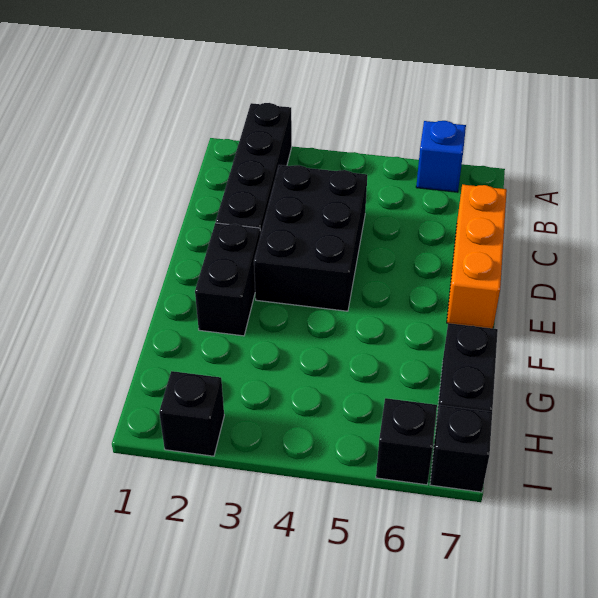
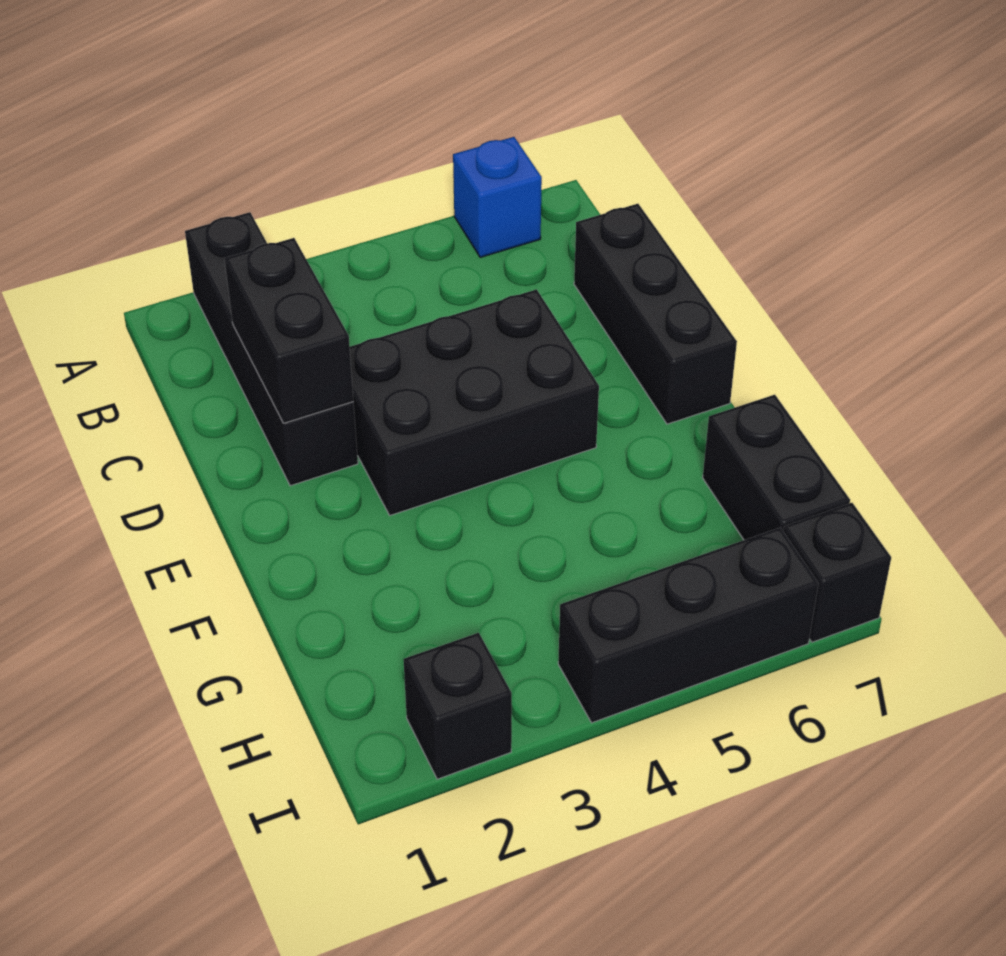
black 2x3 brick [254,165,367,311] -> black 2x3 brick turned to [350,289,599,515]
orange 1x3 brick [447,185,507,328] -> black 1x3 brick [574,204,737,424]
black 1x2 brick [195,223,260,336] -> black 1x2 brick moved to [224,238,354,423]
black 1x1 brick [376,398,437,485] -> black 1x3 brick [558,528,818,723]

